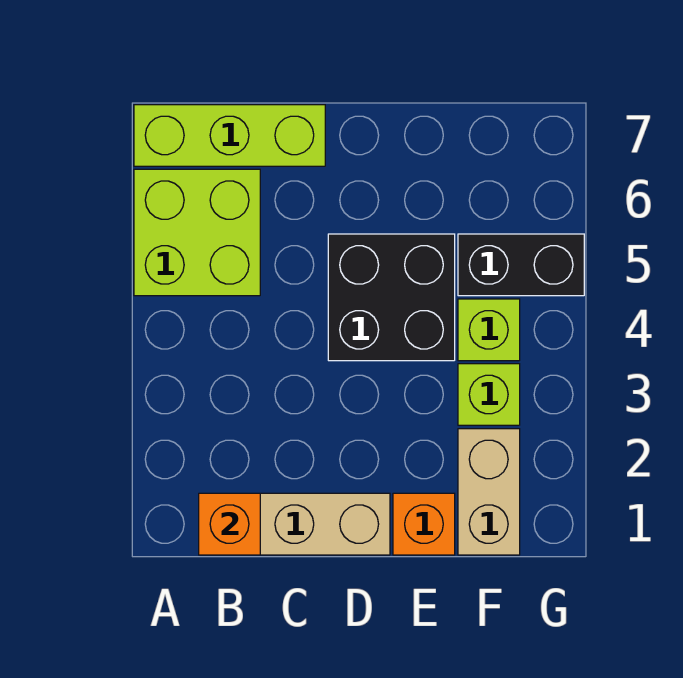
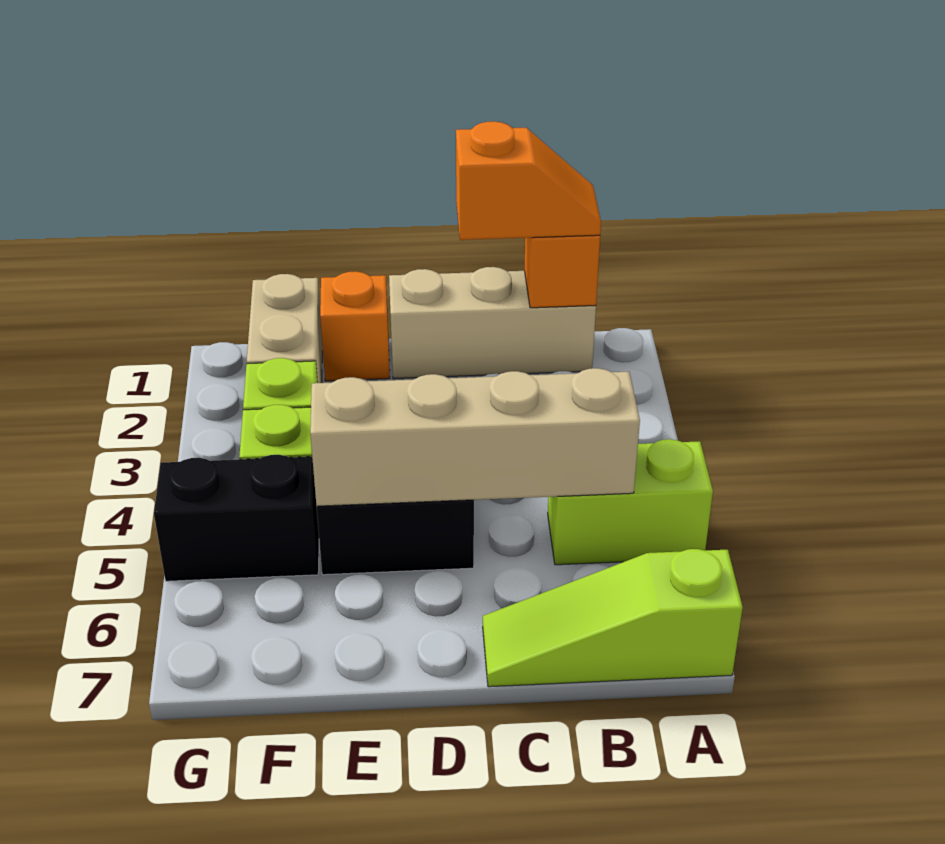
lime 2x2 brick [134,169,260,296] -> lime 1x2 brick [548,439,713,565]
lime 1x3 brick [134,105,325,166] -> lime 1x3 slope [483,549,743,687]
none -> orange 1x2 slope [456,121,601,240]
none -> tan 1x4 brick [310,368,640,506]

